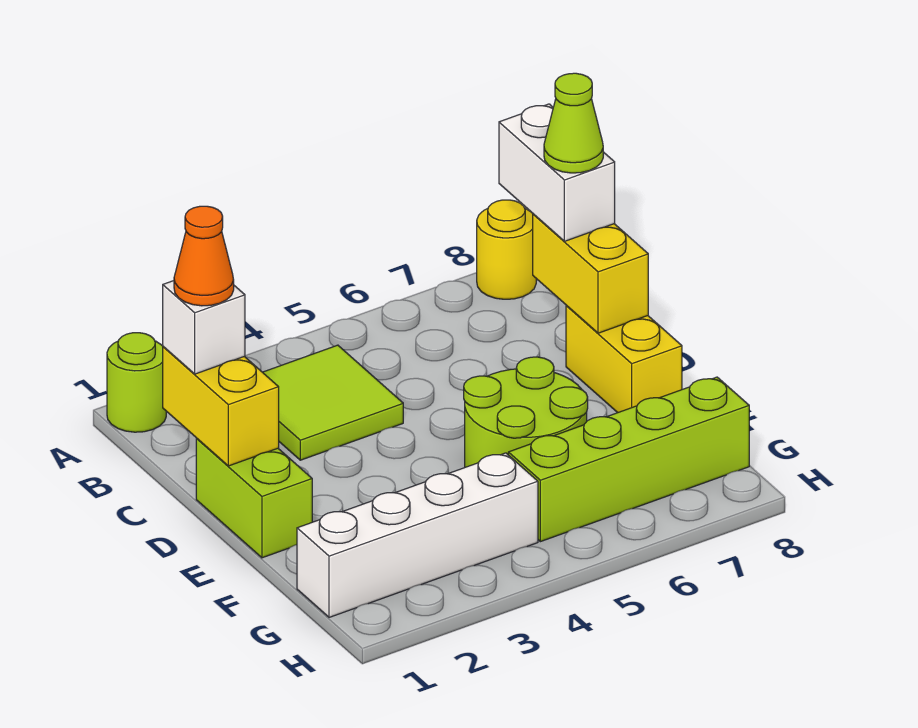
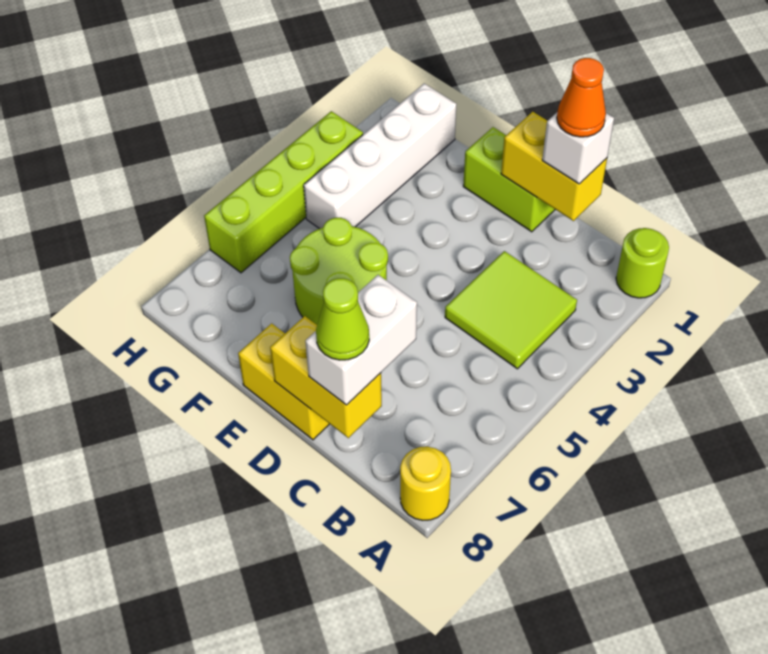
white 1x2 brick [499,104,615,241] -> white 1x2 brick turned to [305,275,417,405]
lime 1x4 brick [508,377,749,542] -> lime 1x4 brick moved to [204,111,363,273]

